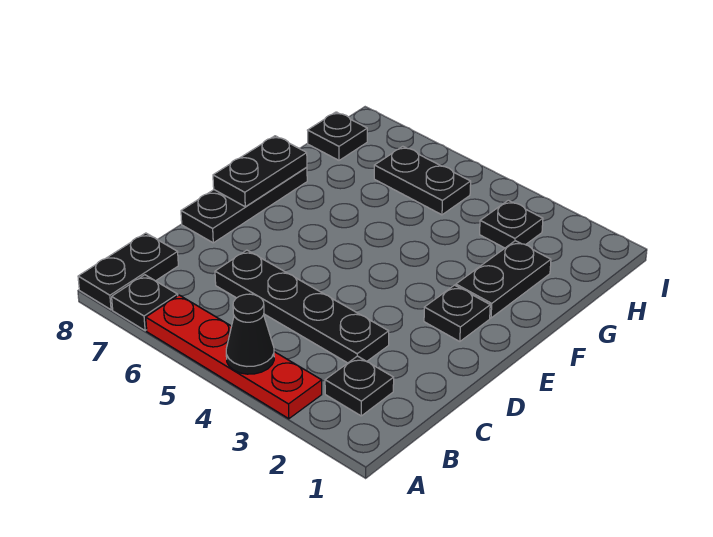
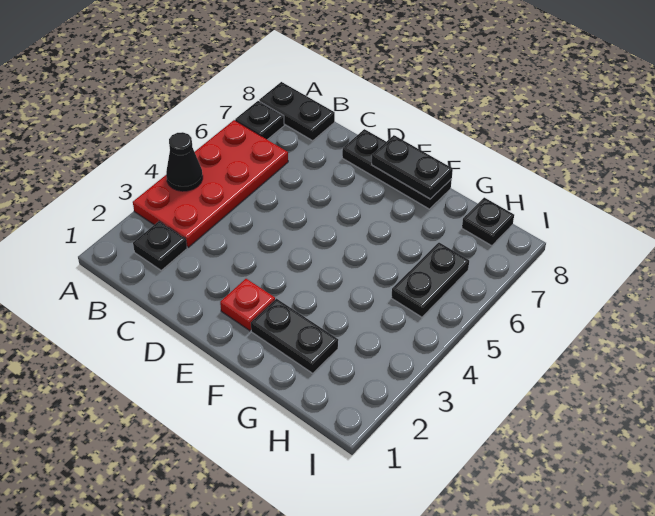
red 1x4 plate [146,295,322,419] -> red 2x4 plate [133,120,288,247]
black 1x4 plate [215,250,389,363] -> none
black 1x1 plate [424,285,490,342] -> red 1x1 plate [220,279,275,331]
black 1x1 plate [480,200,543,248] -> none

